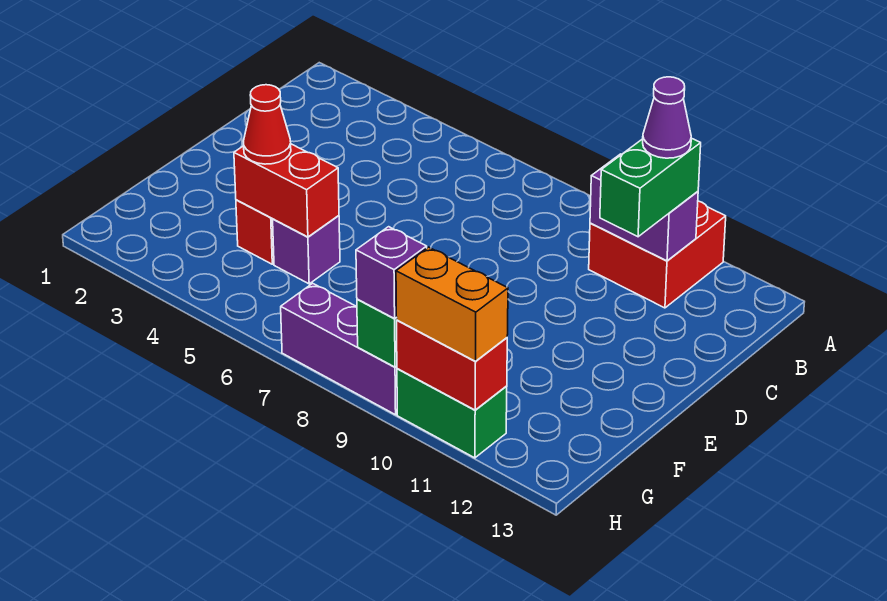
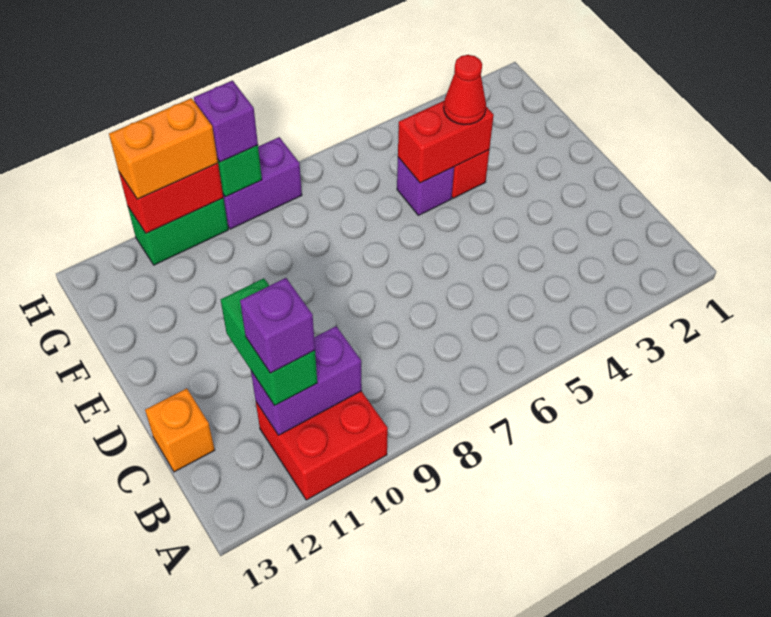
purple 1x1 cone [643,77,691,158] -> purple 1x1 brick [240,278,315,373]
none -> orange 1x1 brick [145,388,215,472]
purple 1x3 brick [281,283,397,415] -> purple 1x2 brick [223,137,302,229]

